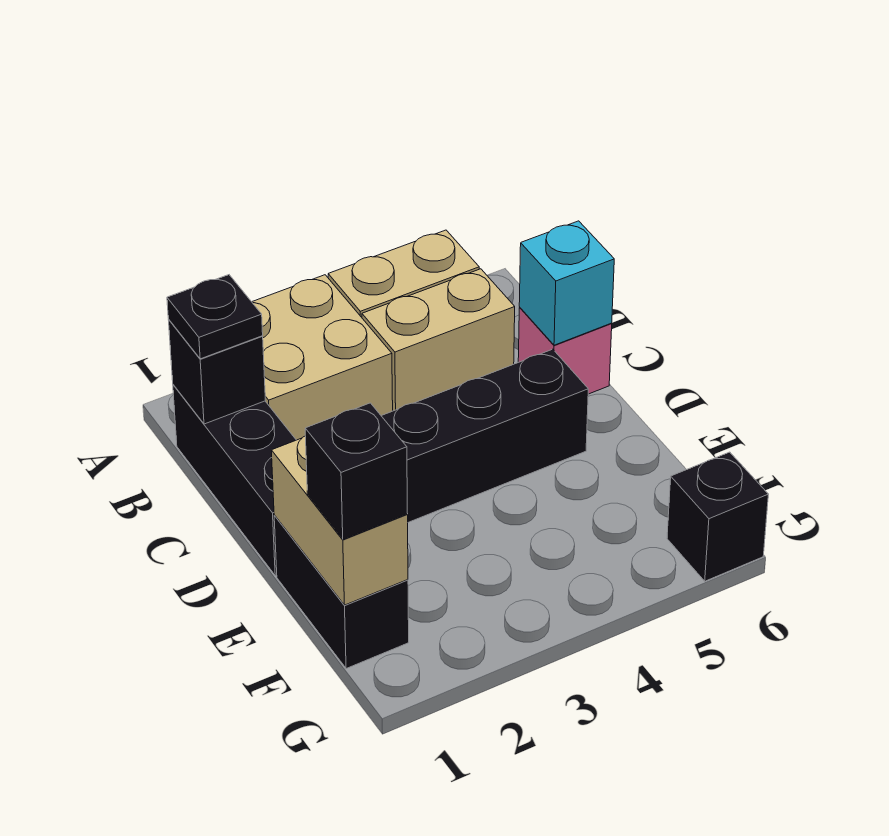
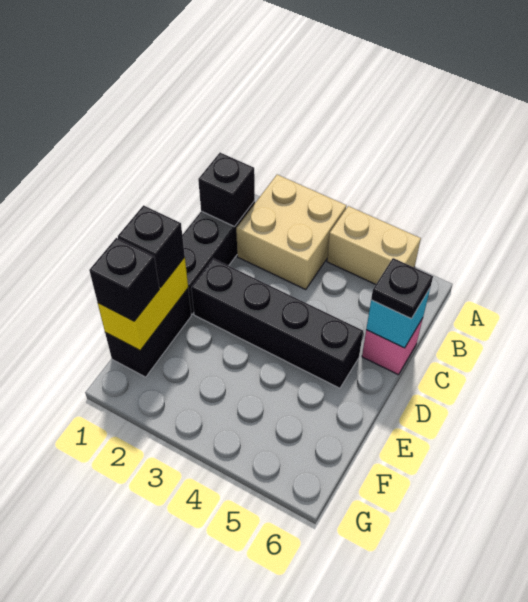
black 1x1 plate [167,275,263,359] -> black 1x1 plate moved to [371,258,433,319]
tan 1x2 brick [362,269,515,411] -> none
tan 1x2 brick [271,436,408,605] -> yellow 1x2 brick [98,257,188,350]
black 1x1 brick [667,452,768,581] -> black 1x1 brick moved to [118,205,185,287]

